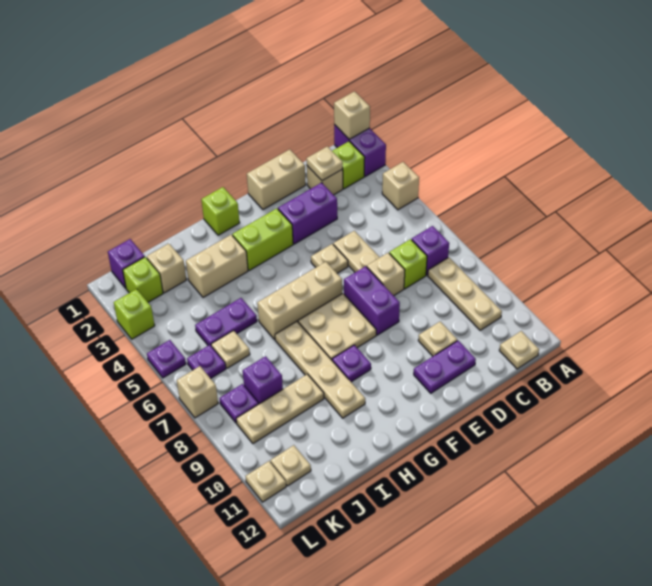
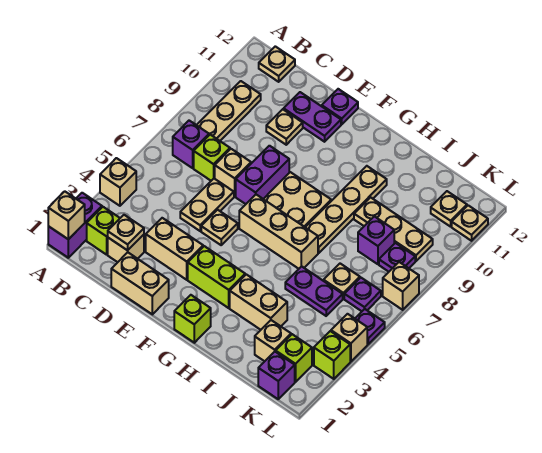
purple 1x2 brick [278,183,337,244] -> tan 1x2 brick [146,218,203,280]
purple 1x1 plate [332,345,371,382] -> purple 1x1 plate moved to [322,89,358,124]
none -> tan 1x1 brick [331,314,367,362]

